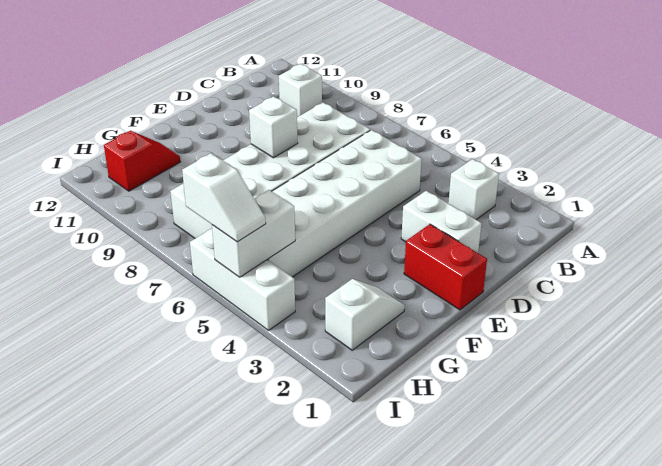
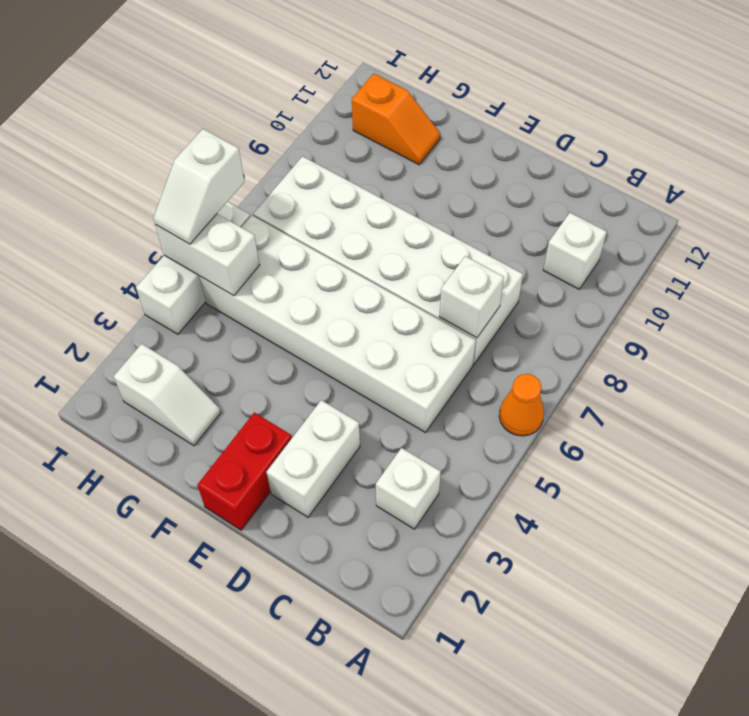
none -> orange 1x1 cone [499,374,544,436]
white 1x1 brick [249,96,298,158] -> white 1x1 brick moved to [439,256,504,338]
red 1x2 slope [104,131,180,191] -> orange 1x2 slope [352,73,440,165]

